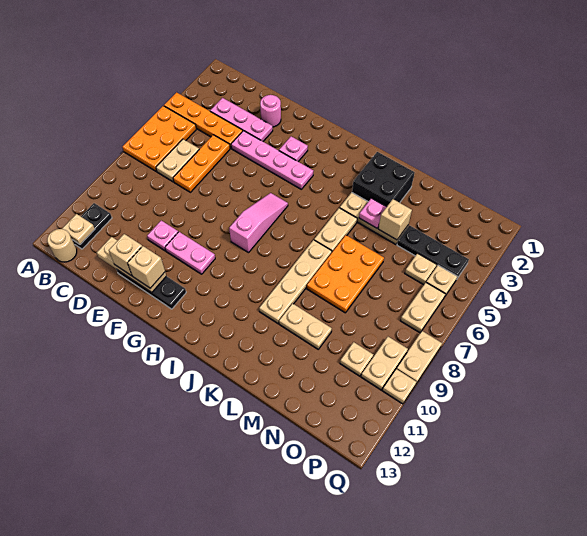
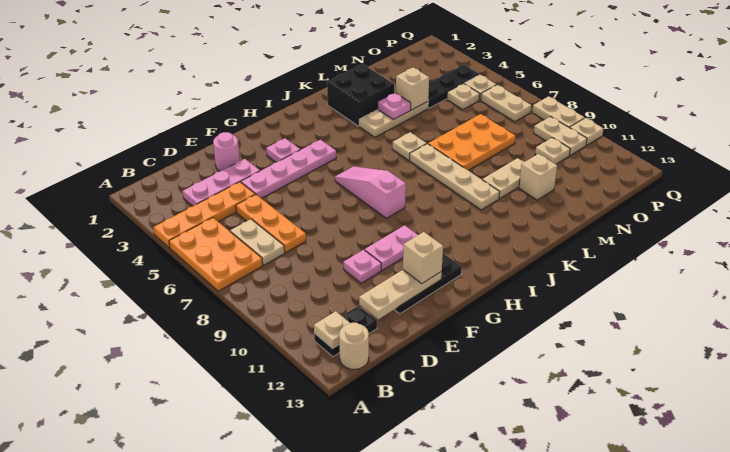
black 1x2 plate [72,203,112,249] -> black 1x2 plate turned to [314,306,377,357]
tan 1x1 brick [109,234,142,276] -> tan 1x1 brick moved to [519,154,557,200]
tan 1x2 plate [314,208,357,252] -> tan 1x1 plate [392,132,427,160]
orange 2x3 plate [307,235,384,313] -> orange 2x3 plate turned to [428,114,516,170]

